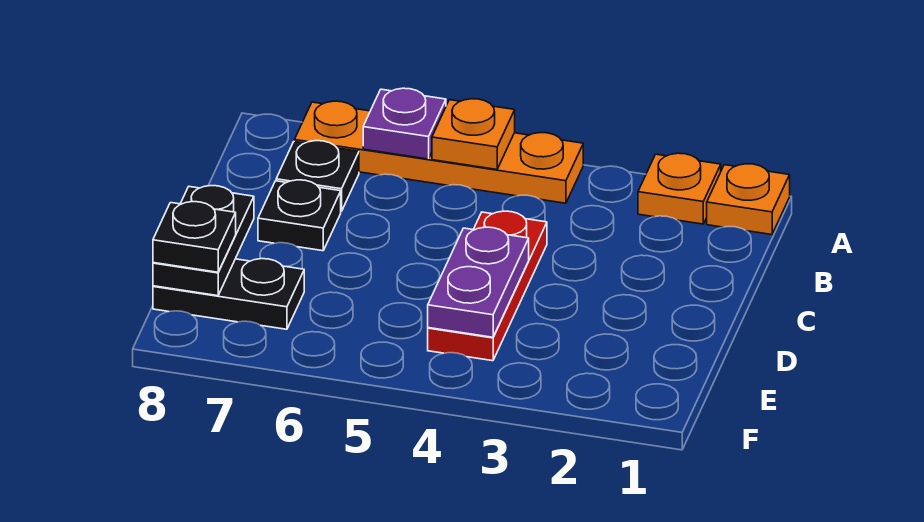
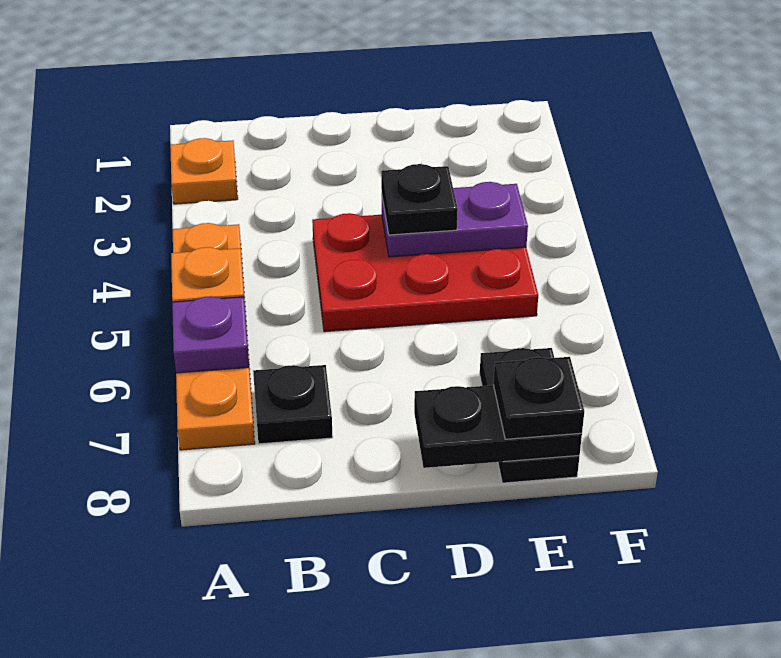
orange 1x1 plate [707,164,790,235] -> none
red 1x3 plate [428,211,547,361] -> red 2x3 plate [312,213,538,332]
black 1x1 plate [258,180,341,251] -> black 1x1 plate moved to [381,164,458,235]

